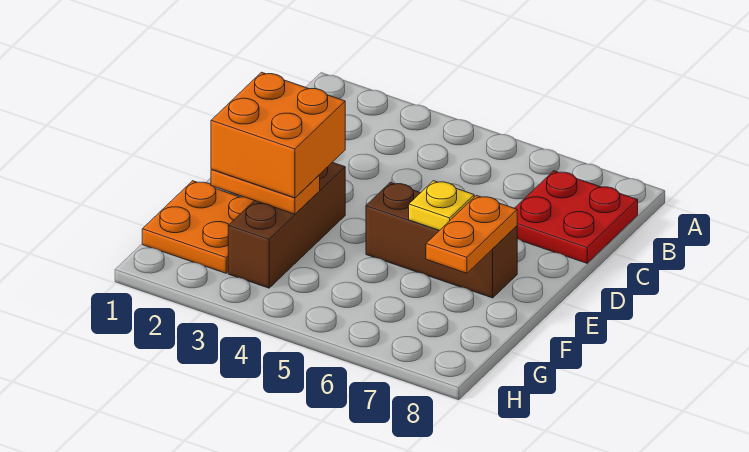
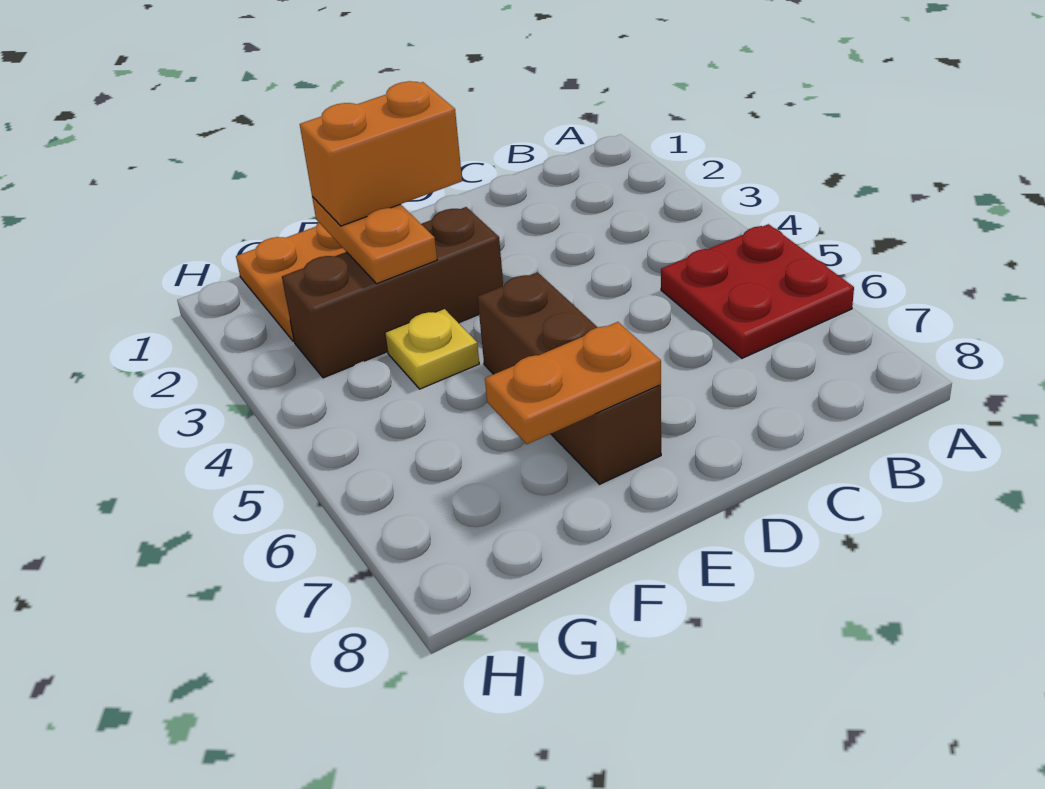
red 2x2 plate [515,171,638,263] -> red 2x2 plate moved to [661,224,854,358]
orange 2x2 brick [211,72,345,198] -> orange 1x2 brick [300,81,462,226]
yellow 1x1 plate [409,181,474,231] -> yellow 1x1 plate moved to [385,309,479,389]

